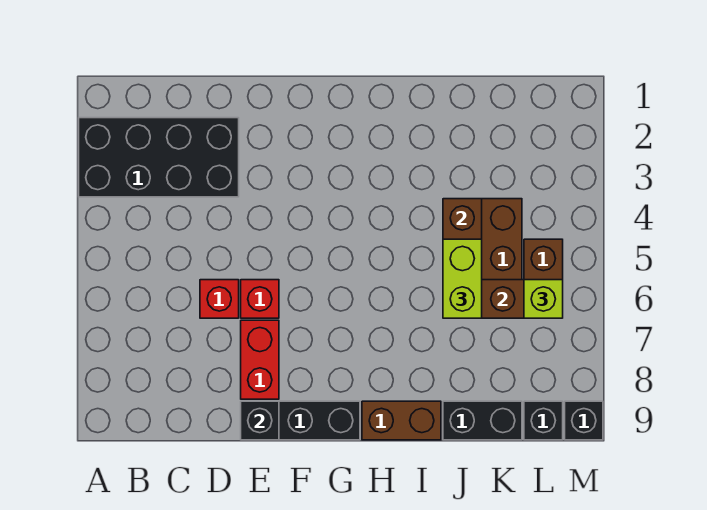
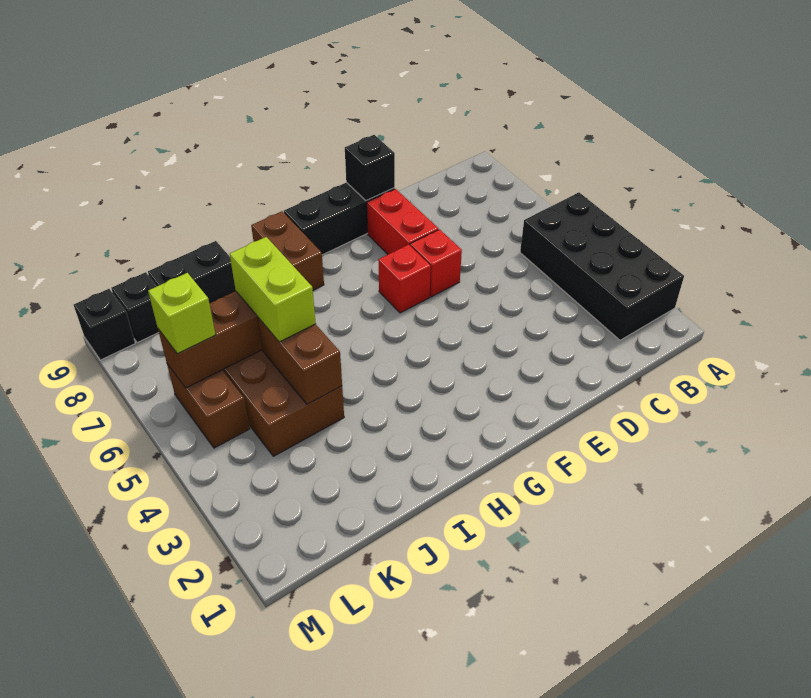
black 2x4 brick [79,118,239,197] -> black 2x4 brick turned to [520,192,684,340]
red 1x1 brick [200,280,239,318] -> red 1x1 brick moved to [378,244,431,313]
brown 1x2 brick [362,401,441,440] -> brown 1x2 brick turned to [251,211,324,290]

